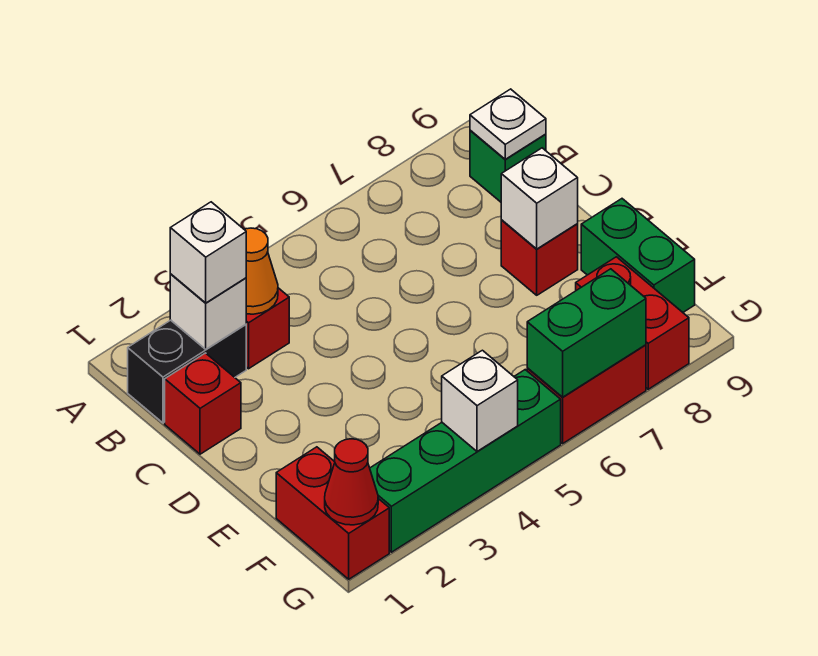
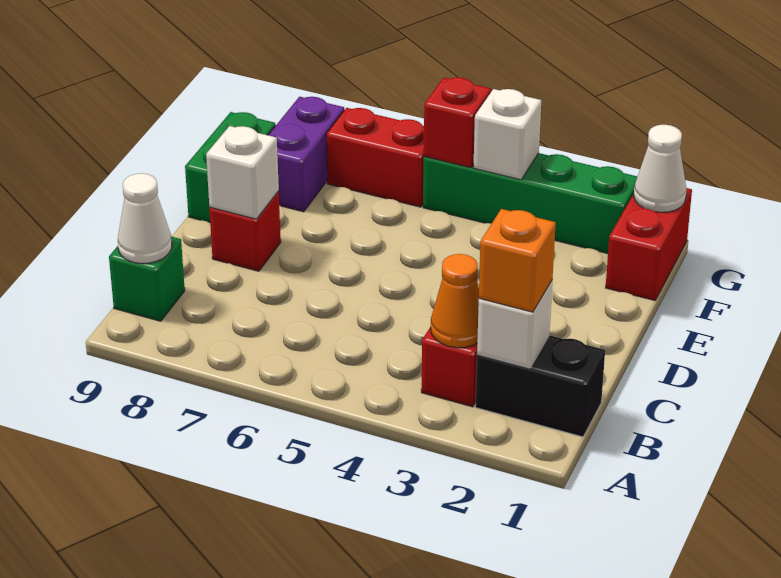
white 1x1 brick [170,202,246,303] -> orange 1x1 brick [479,209,556,312]
white 1x1 plate [470,89,546,159] -> white 1x1 cone [118,173,172,263]
red 1x1 brick [165,353,241,454] -> red 1x1 brick moved to [424,77,491,168]
red 1x2 brick [576,257,689,389] -> purple 1x2 brick [269,97,344,212]
red 1x1 cone [325,439,378,525] -> white 1x1 cone [634,125,687,212]
green 1x2 brick [527,269,646,397] -> none

